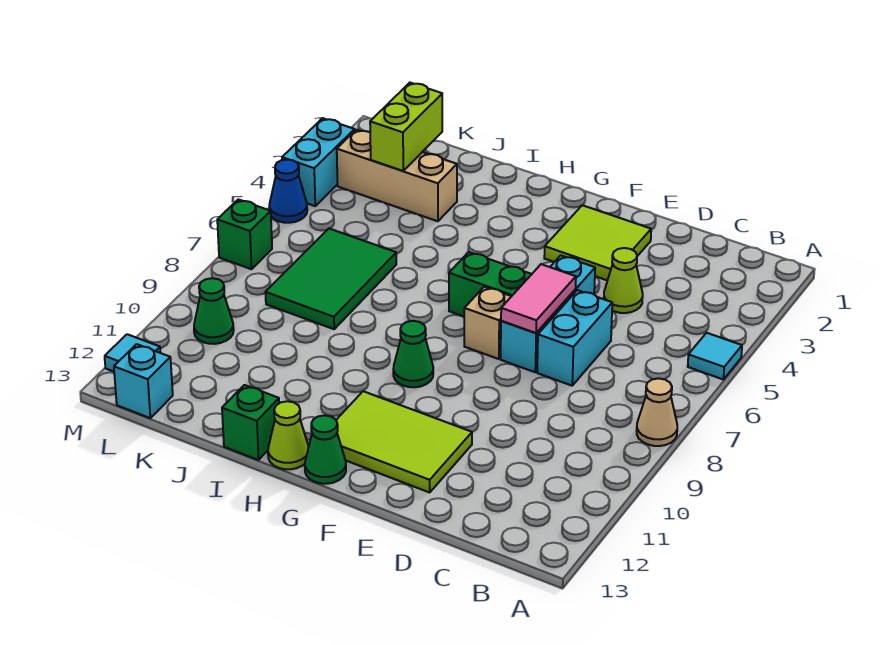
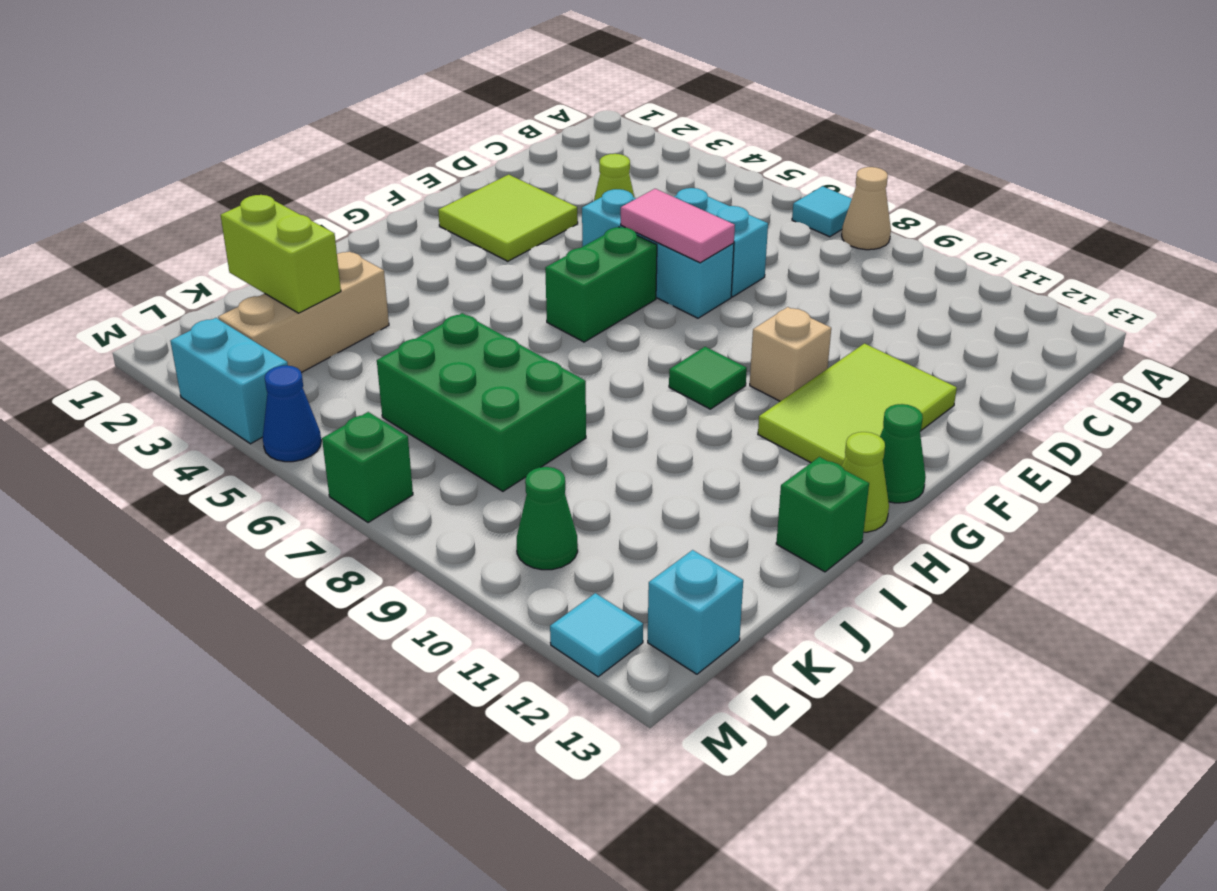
cyan 1x1 tile [688,333,742,380] -> cyan 1x1 tile moved to [792,186,852,237]
tan 1x1 brick [464,287,512,359] -> tan 1x1 brick moved to [750,307,831,401]
green 1x1 cone [393,321,433,387] -> green 1x1 tile [669,347,747,409]
green 2x3 tile [265,229,396,329] -> green 2x3 brick [377,313,586,491]

